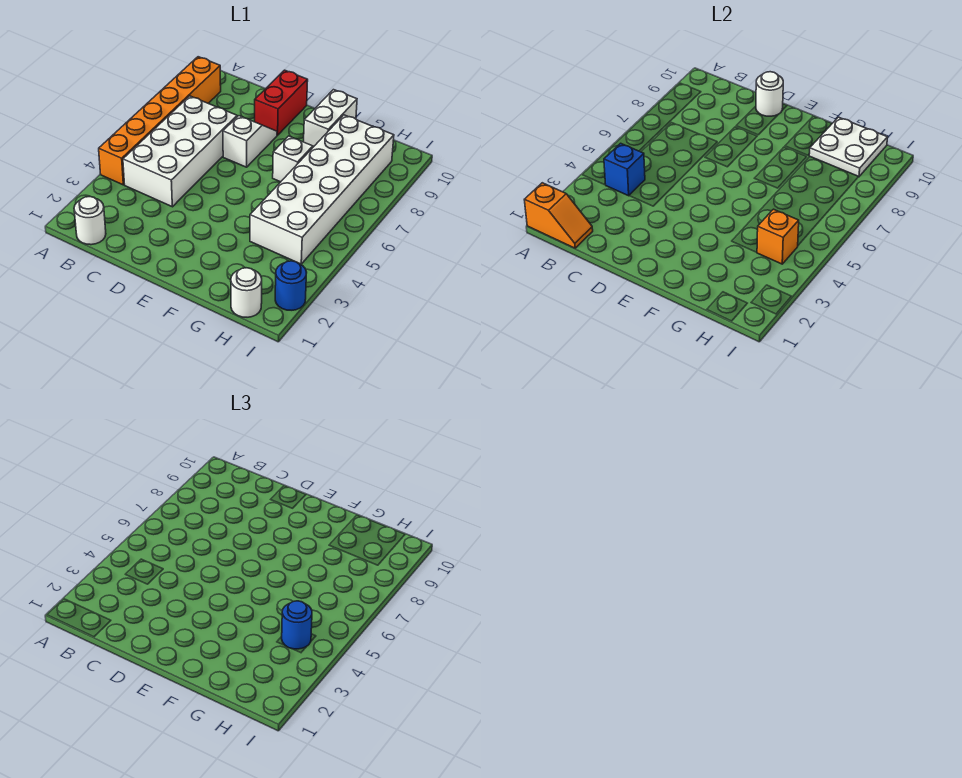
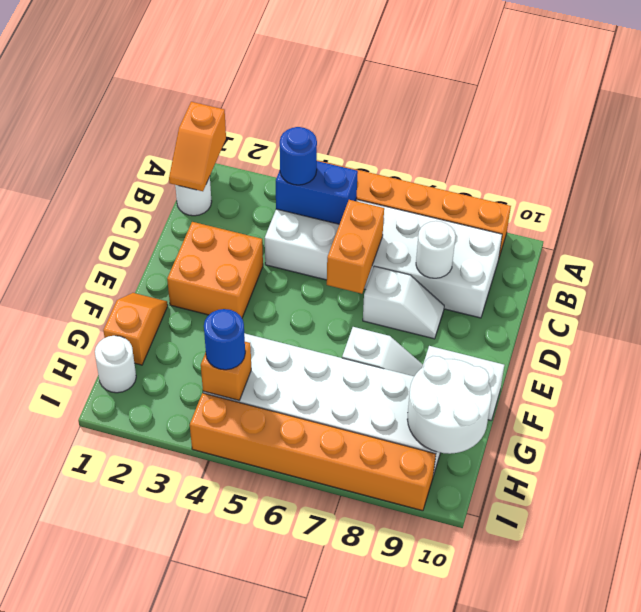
white 2x4 brick [123,96,237,207] -> white 2x6 brick [265,199,502,318]
blue 1x1 brick [604,143,645,196] -> blue 1x2 brick [276,161,358,224]
none -> orange 1x2 brick [327,200,384,294]
none -> orange 2x2 brick [167,222,263,318]
red 1x2 brick [255,70,308,135] -> none
white 1x1 round brick [756,72,783,116] -> white 1x1 round brick moved to [416,221,456,278]
none -> orange 1x2 slope [103,293,168,365]
white 2x2 plate [809,117,888,177] -> white 2x2 round brick [407,356,491,454]
blue 1x1 round brick [275,261,307,310] -> blue 1x1 round brick moved to [280,127,317,185]
none -> orange 1x6 brick [190,393,436,511]

